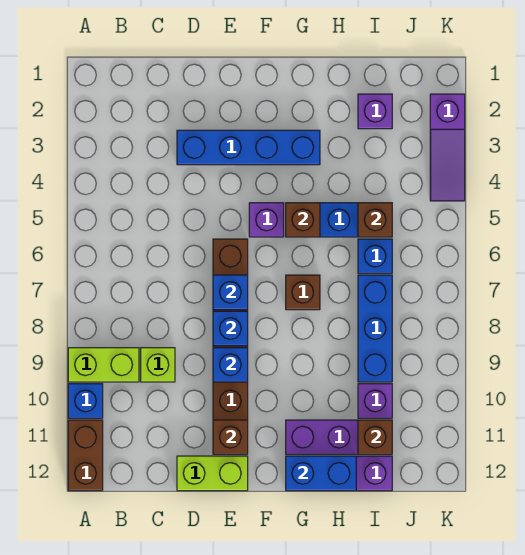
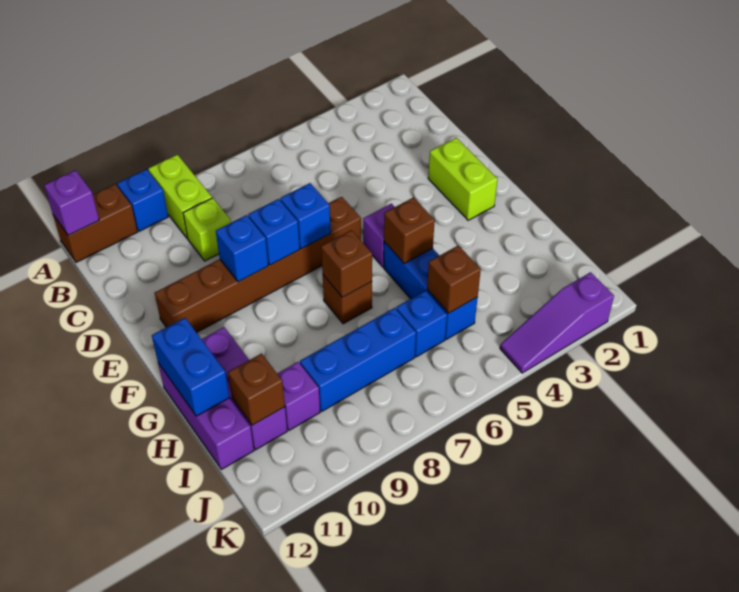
blue 1x4 brick [177,130,320,165] -> none
lime 1x2 brick [177,456,248,491] -> lime 1x2 brick moved to [428,138,498,220]
brown 1x1 brick [213,420,248,454] -> brown 1x1 brick moved to [321,230,372,297]
purple 1x1 brick [358,94,392,129] -> purple 1x1 brick moved to [44,170,99,235]

